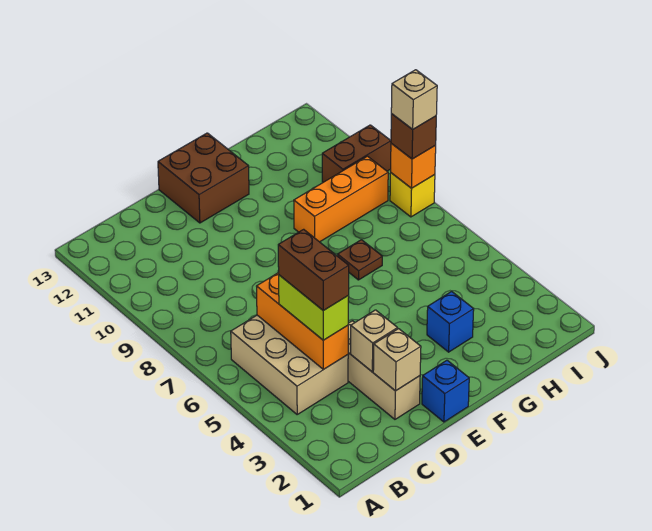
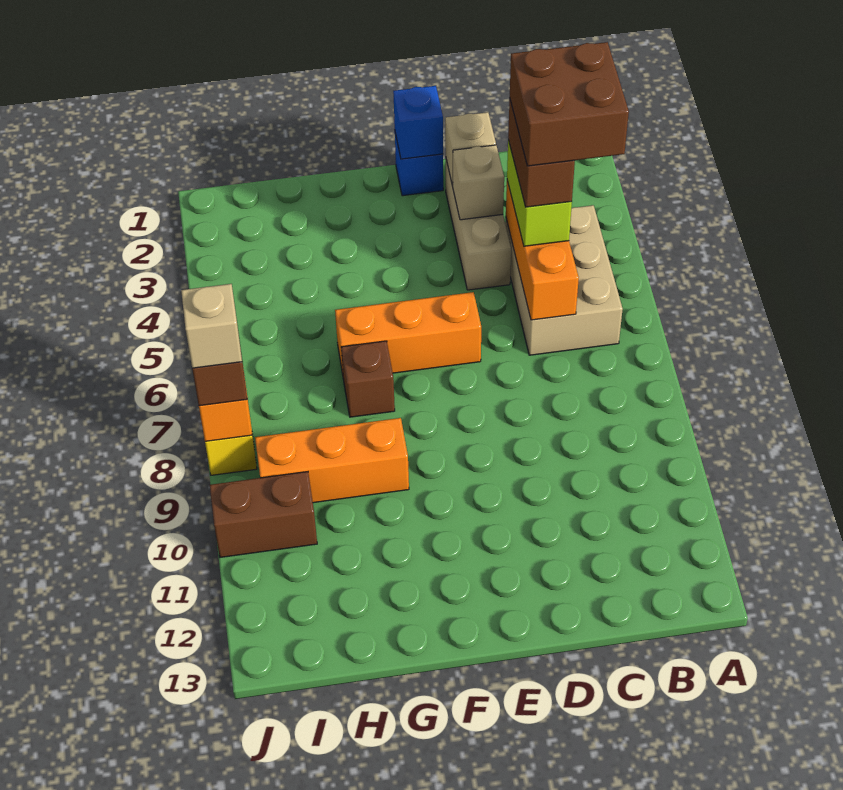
none -> orange 1x3 brick [335,292,481,374]
brown 2x2 brick [158,133,249,223] -> brown 2x2 brick moved to [510,42,629,166]
blue 1x1 brick [427,291,474,352] -> blue 1x1 brick moved to [393,86,443,159]
brown 1x1 plate [338,240,382,280] -> brown 1x1 brick [341,341,395,417]

